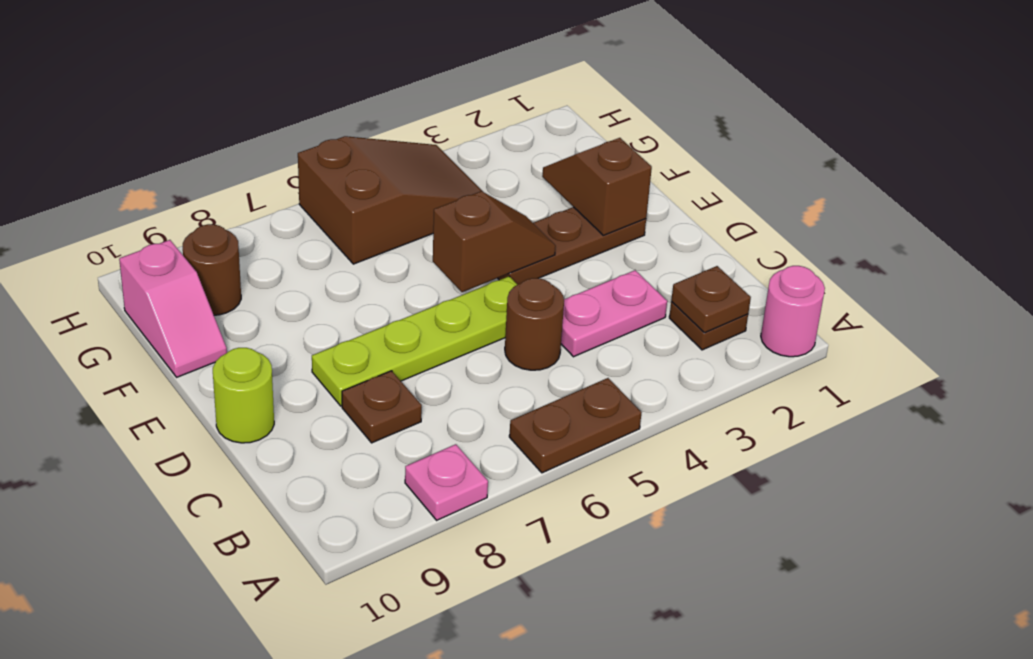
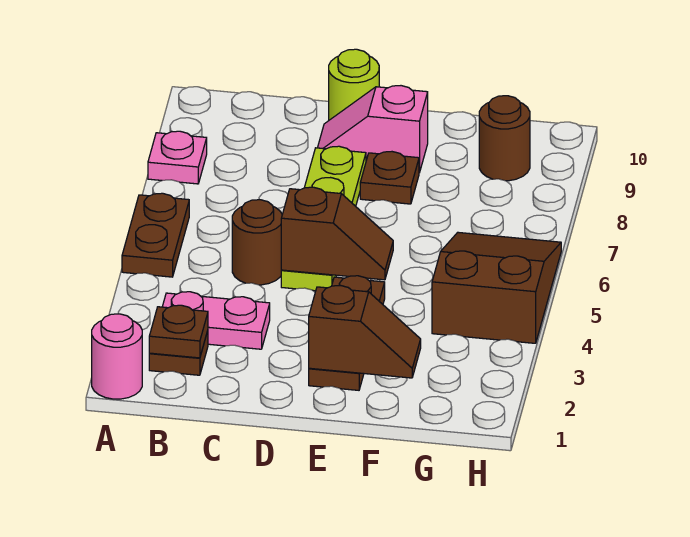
pink 1x2 plate [561,270,667,357] -> pink 1x2 plate turned to [162,292,270,349]
brown 1x1 plate [342,371,422,443] -> brown 1x1 plate moved to [360,152,419,204]
brown 1x2 slope [433,191,556,292] -> brown 1x2 slope turned to [281,187,393,280]
pink 1x2 slope [119,240,227,377] -> pink 1x2 slope moved to [318,86,428,173]
brown 2x3 slope [298,136,483,264] -> brown 2x3 slope turned to [432,232,561,343]

